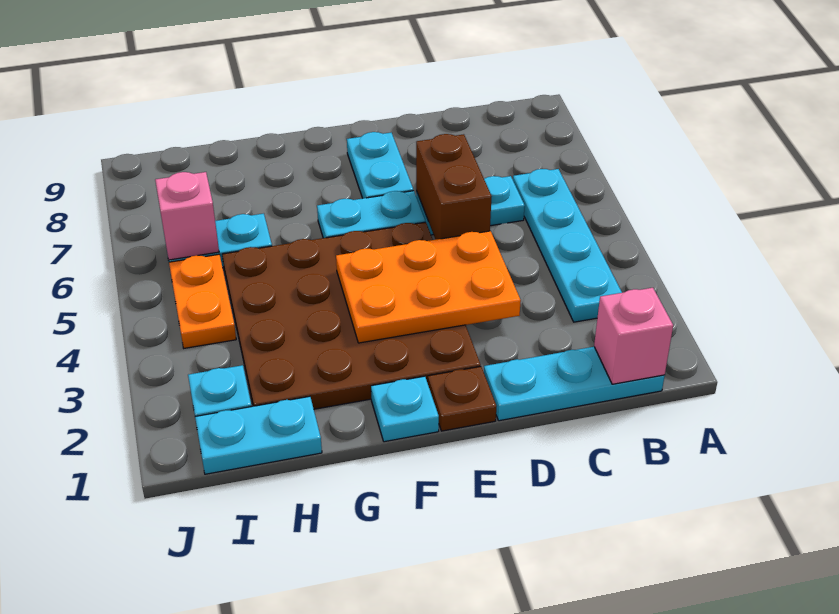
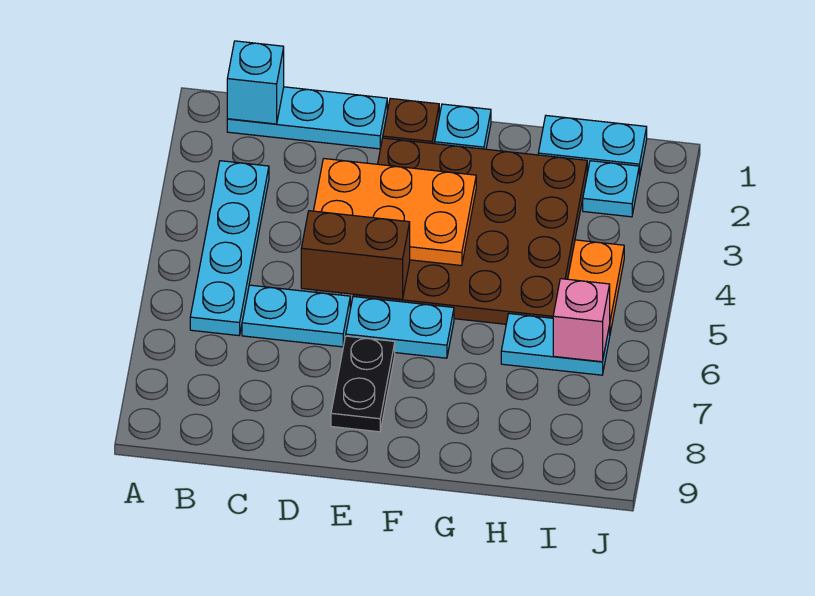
pink 1x1 brick [594,288,673,384] -> cyan 1x1 brick [227,41,284,124]
brown 1x2 brick [416,134,492,240] -> brown 1x2 brick turned to [301,211,410,299]
cyan 1x2 plate [347,132,413,198] -> black 1x2 plate [331,336,395,432]

